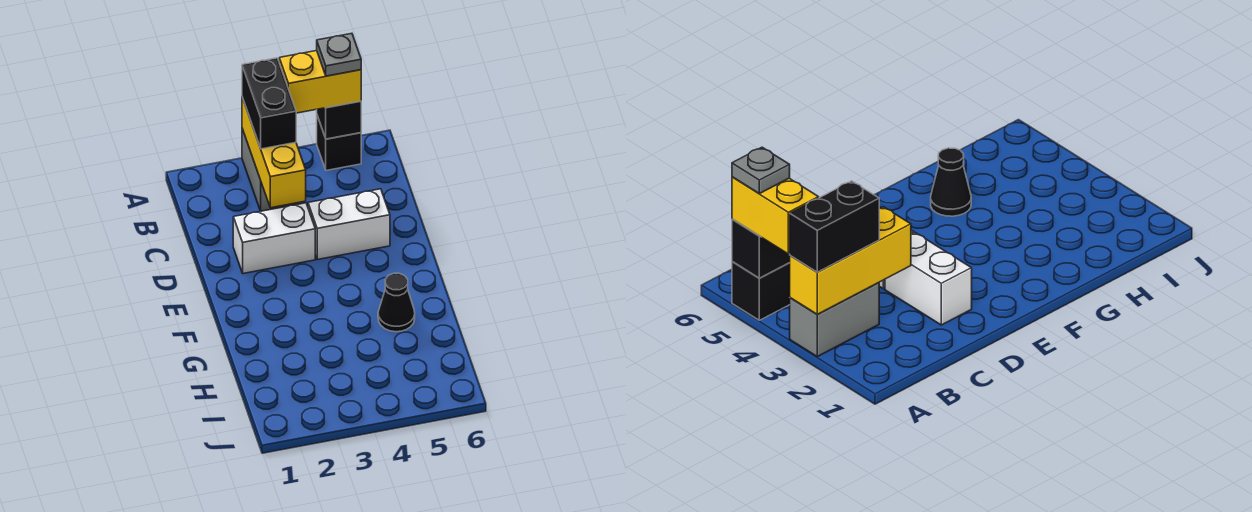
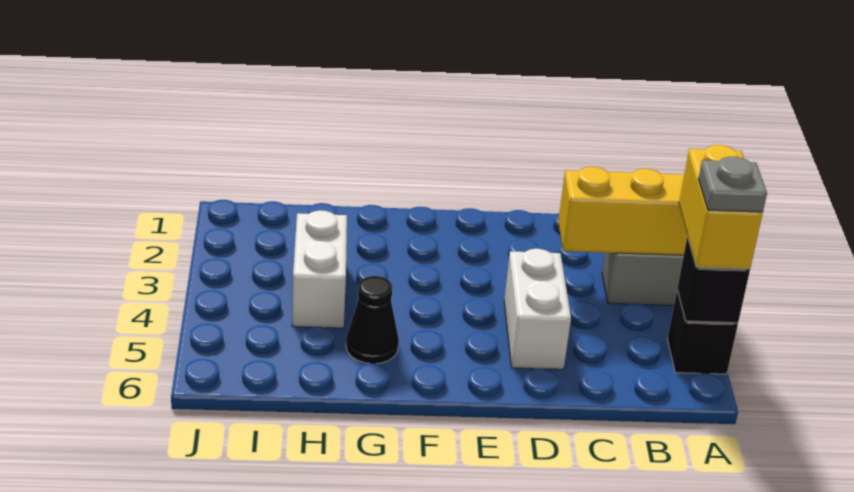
black 1x2 brick [242,58,296,149] -> none
white 1x2 brick [233,203,315,274] -> white 1x2 brick moved to [292,210,347,328]

